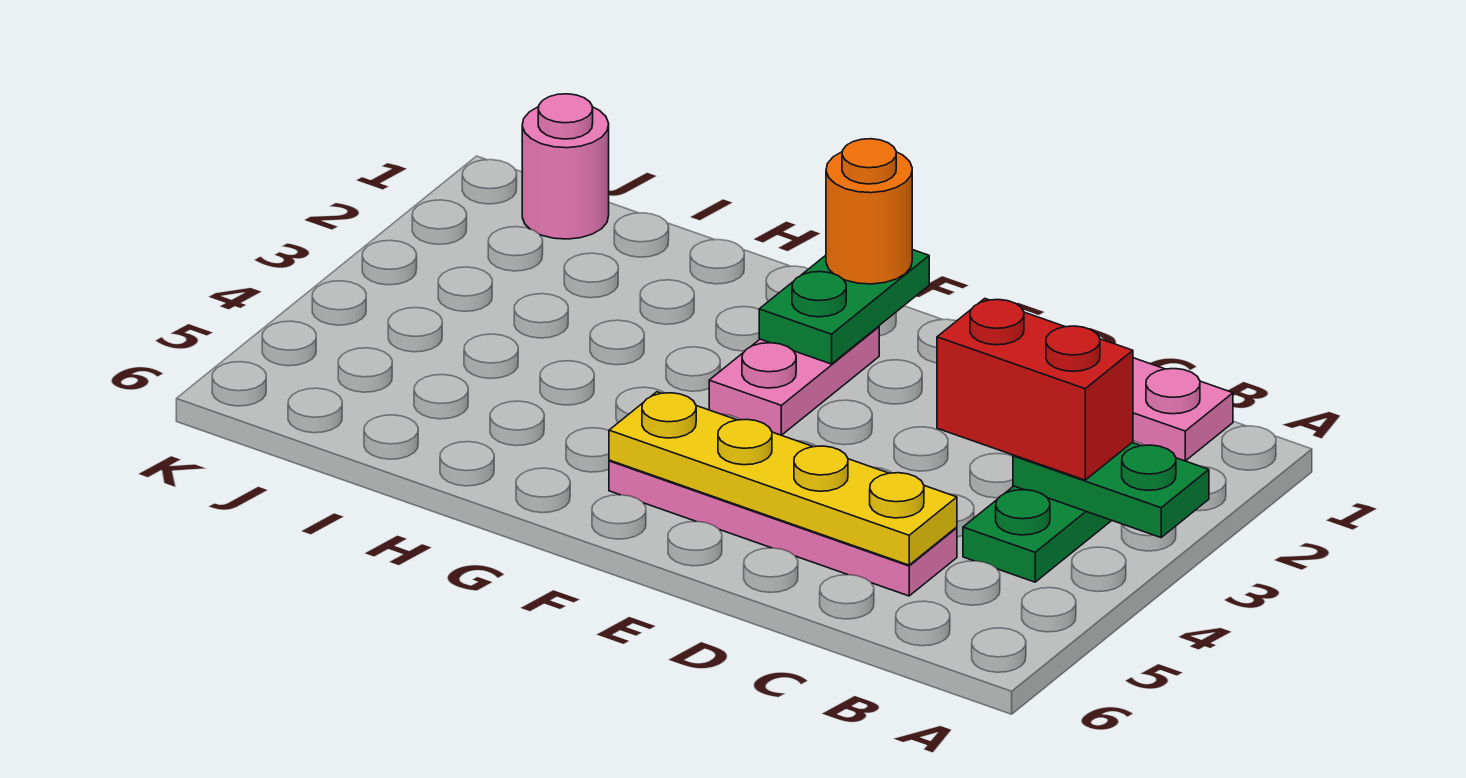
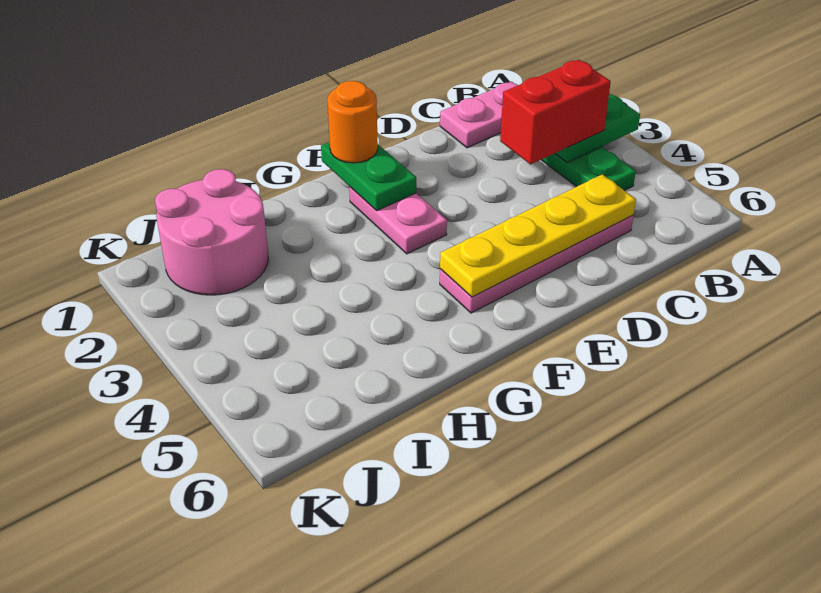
pink 1x1 round brick [522,94,609,239] -> pink 2x2 round brick [155,169,268,295]

